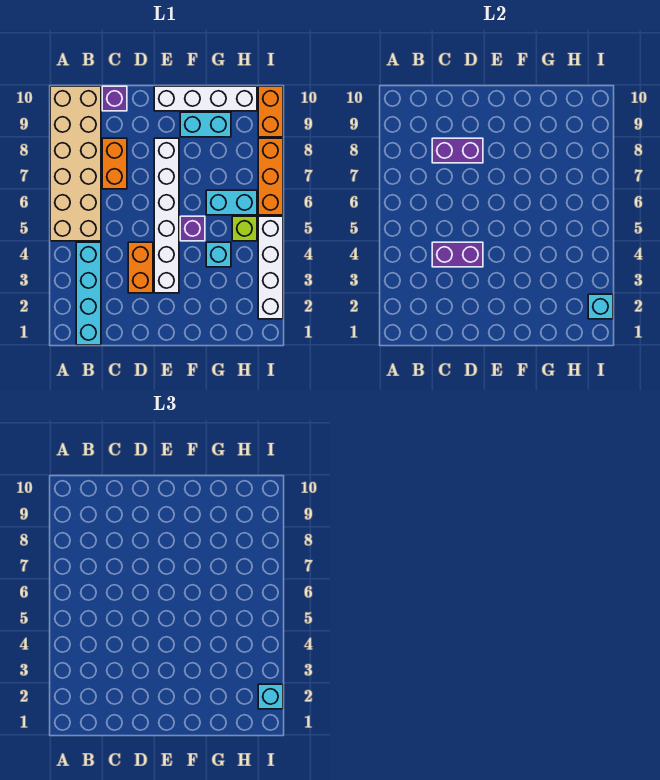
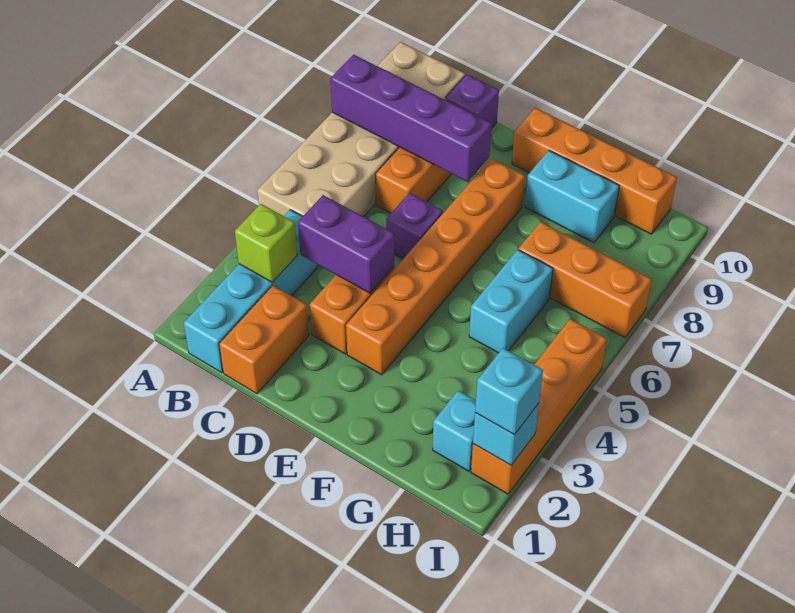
purple 1x2 brick [432,138,483,163] -> purple 1x4 brick [330,55,492,182]
white 1x6 brick [154,138,179,293] -> orange 1x6 brick [346,158,525,375]
white 1x4 brick [154,86,257,111] -> orange 1x4 brick [512,108,677,234]
purple 1x1 brick [180,216,205,241] -> purple 1x1 brick moved to [386,193,443,259]
cyan 1x1 brick [206,242,231,267] -> cyan 1x1 brick moved to [433,390,476,471]
cyan 1x2 brick [206,190,257,215] -> cyan 1x2 brick turned to [469,250,553,353]
lime 1x1 brick [232,216,257,241] -> lime 1x1 brick moved to [235,204,297,282]
white 1x4 brick [258,216,283,319] -> orange 1x4 brick [471,319,607,494]
orange 1x3 brick [258,138,283,215] -> orange 1x3 brick turned to [519,222,652,338]
orange 1x2 brick [258,86,283,137] -> orange 1x2 brick moved to [219,285,309,394]

